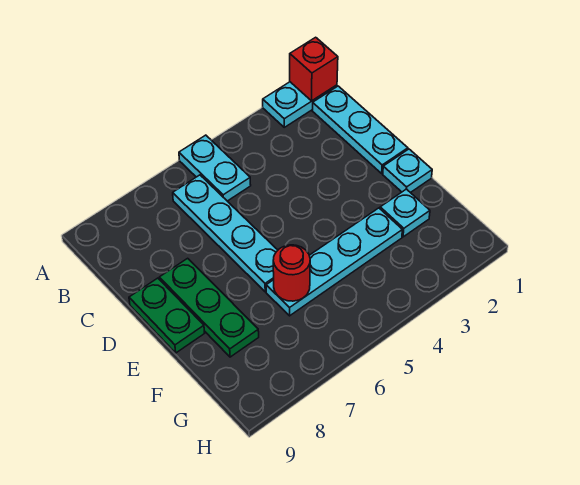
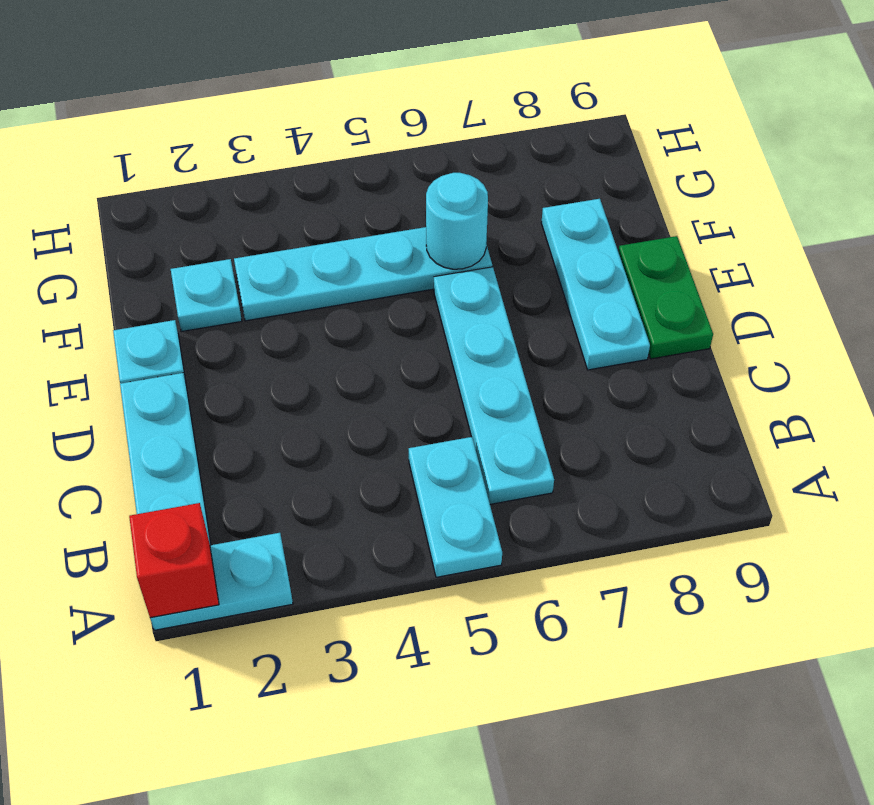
green 1x3 plate [159,258,259,357] -> cyan 1x3 plate [541,199,650,370]
red 1x1 round brick [273,245,310,301] -> cyan 1x1 round brick [426,173,488,269]

